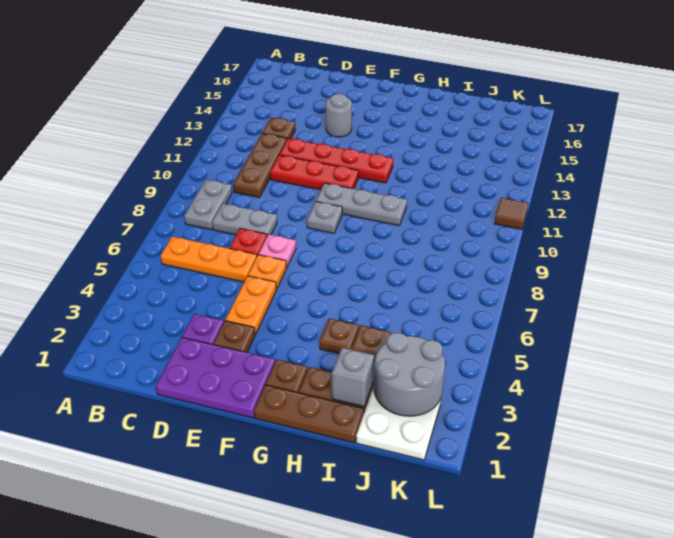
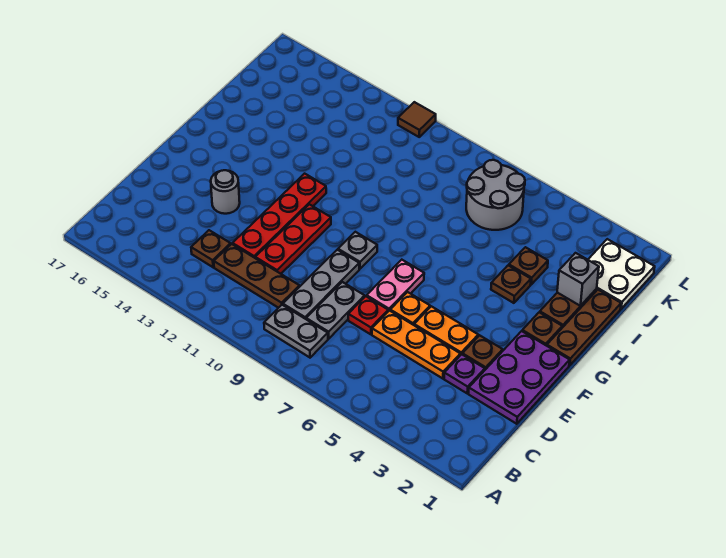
orange 1x3 plate [161,236,257,282] -> orange 1x3 plate turned to [372,311,460,379]
pink 1x1 plate [259,234,296,268] -> pink 1x2 plate [367,260,424,311]
grey 1x3 plate [316,183,407,226] -> grey 1x3 plate moved to [283,250,359,319]
grey 2x2 round brick [374,333,445,416] -> grey 2x2 round brick moved to [466,160,525,230]

